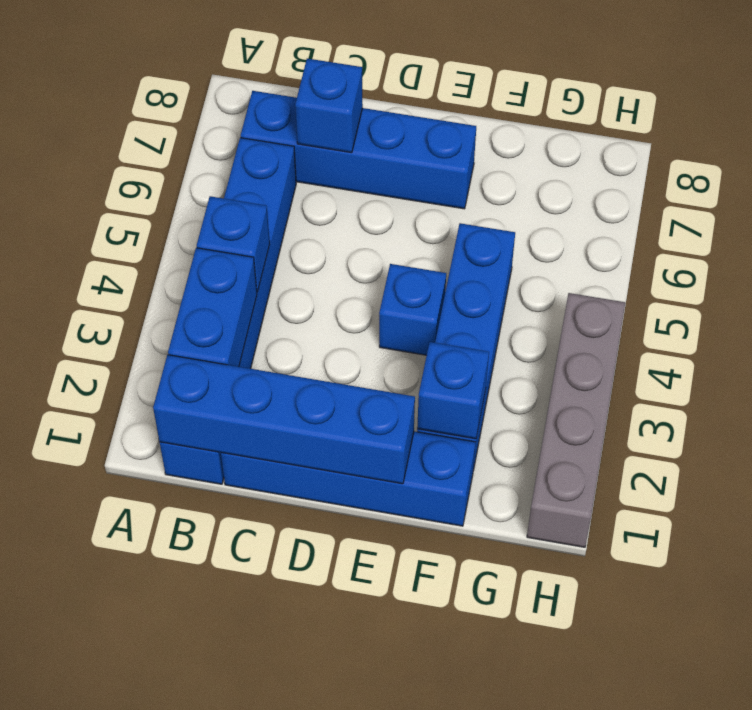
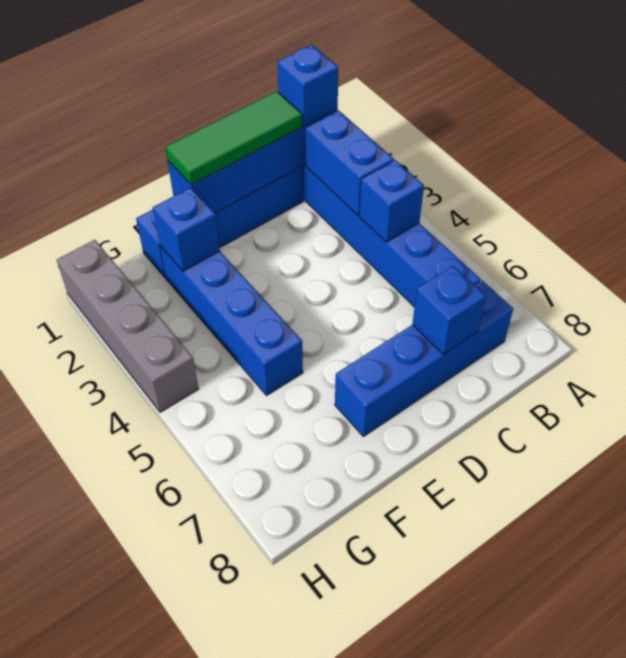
none -> green 1x3 tile [165,91,302,185]
blue 1x1 brick [379,264,446,355] -> blue 1x1 brick moved to [277,45,338,126]

